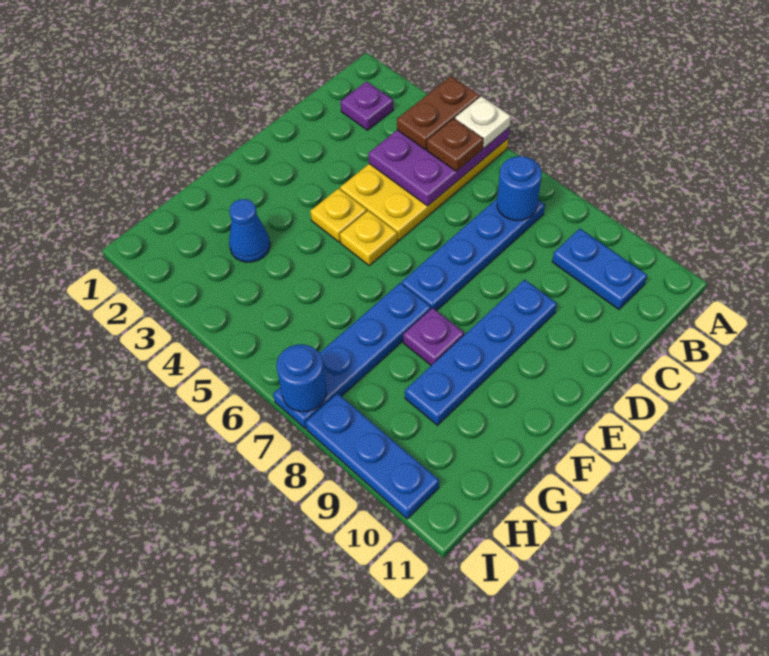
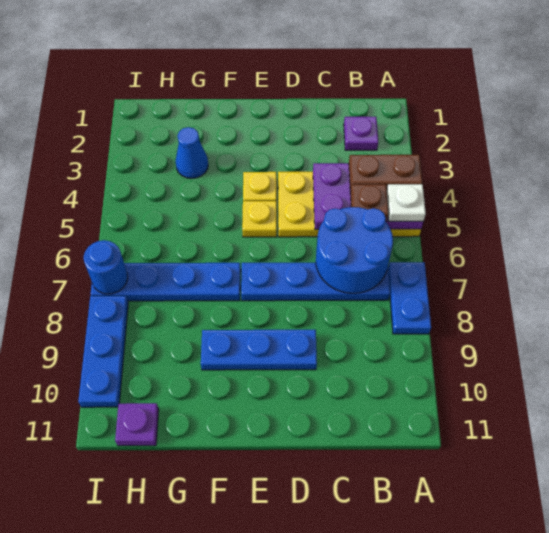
blue 1x1 round brick [497,156,542,221] -> blue 2x2 round brick [316,207,393,293]
blue 1x2 plate [552,229,647,309] -> blue 1x2 plate moved to [388,262,431,334]
blue 1x4 plate [405,280,557,425] -> blue 1x3 plate [201,330,317,370]
purple 1x1 plate [403,308,464,365] -> purple 1x1 plate moved to [115,403,159,446]

